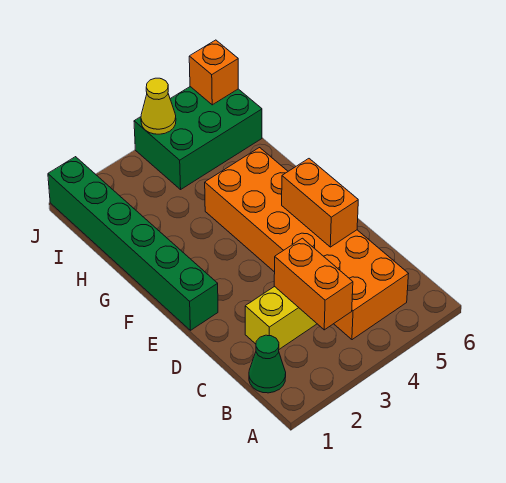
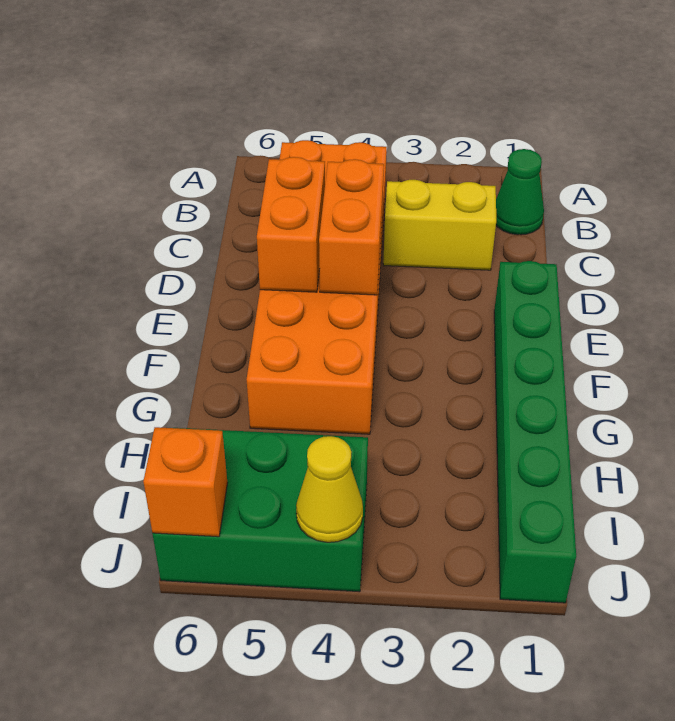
orange 1x2 brick [274,238,353,330] -> orange 1x2 brick moved to [319,159,384,295]

